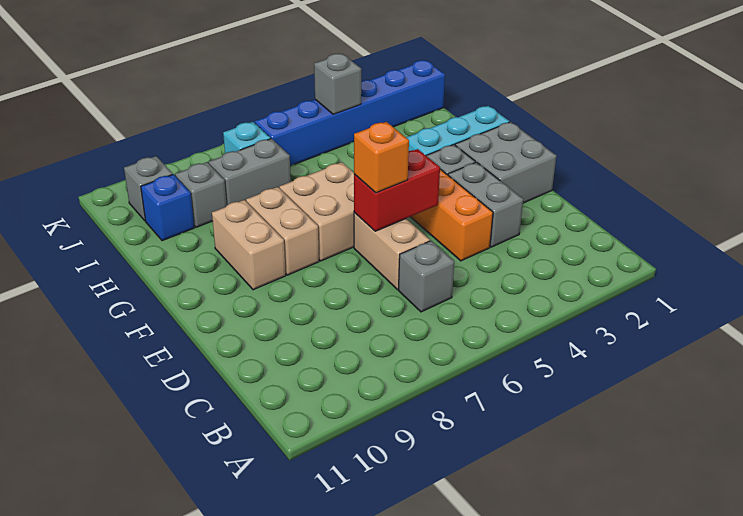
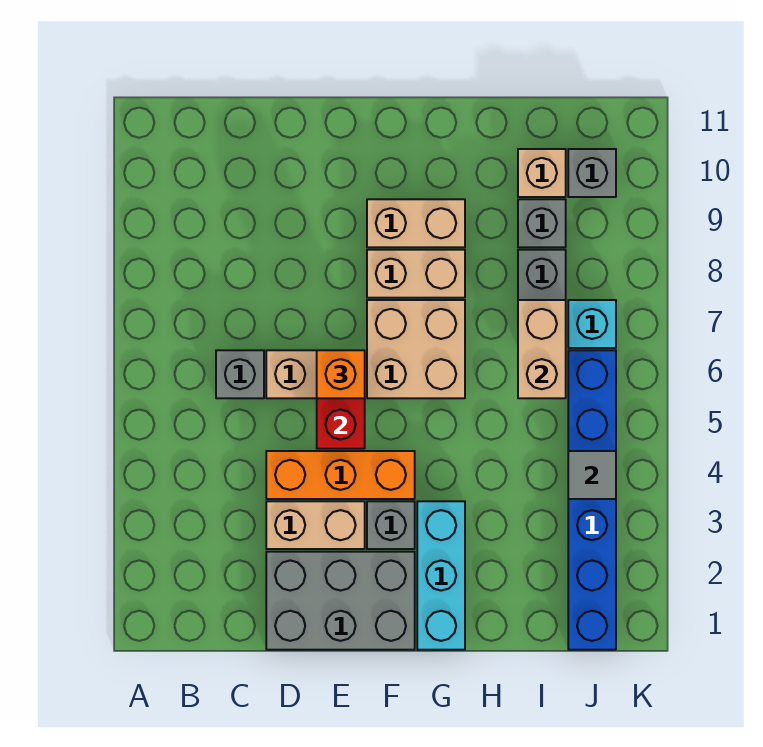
grey 1x2 brick [448,162,523,247] -> tan 1x2 brick [266,501,365,549]
grey 2x2 brick [455,122,556,203] -> grey 2x3 brick [266,552,415,650]
none -> tan 1x2 brick [518,300,566,398]
blue 1x1 brick [141,174,194,241] -> tan 1x1 brick [518,149,566,197]
grey 1x1 brick [314,54,361,114] -> grey 1x1 tile [568,451,616,499]

